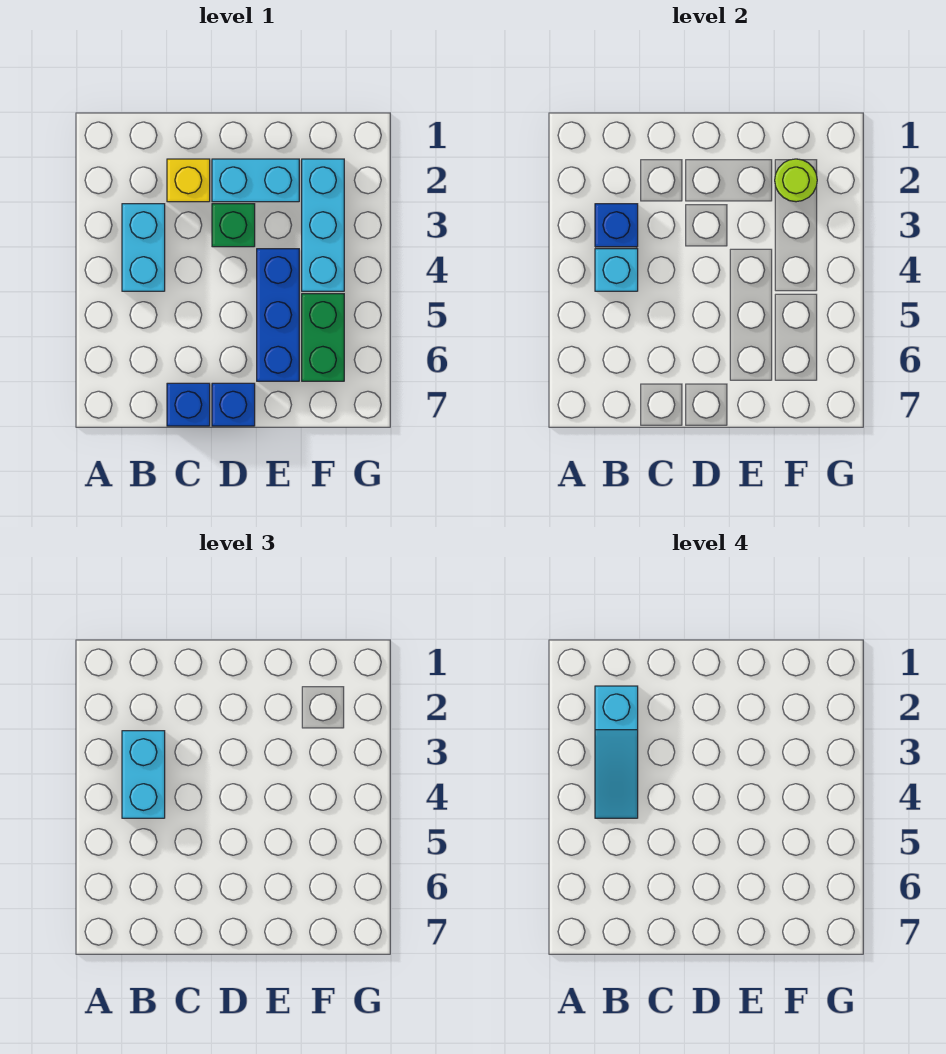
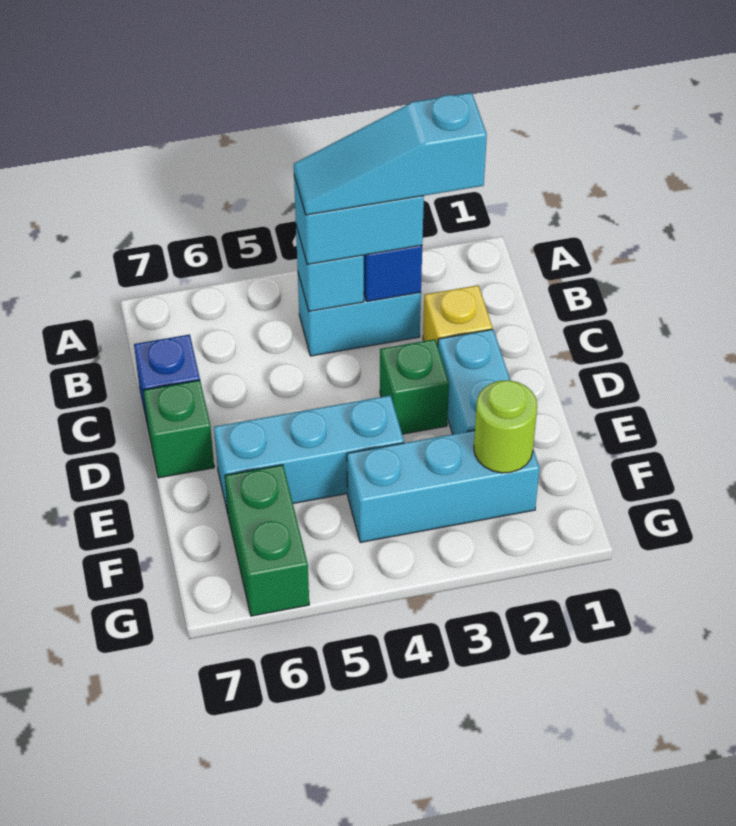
blue 1x1 brick [212,383,255,426] -> green 1x1 brick [143,380,214,478]
blue 1x3 brick [257,249,299,381] -> cyan 1x3 brick [214,395,404,513]
green 1x2 brick [302,294,344,381] -> green 1x2 brick turned to [225,465,309,616]

